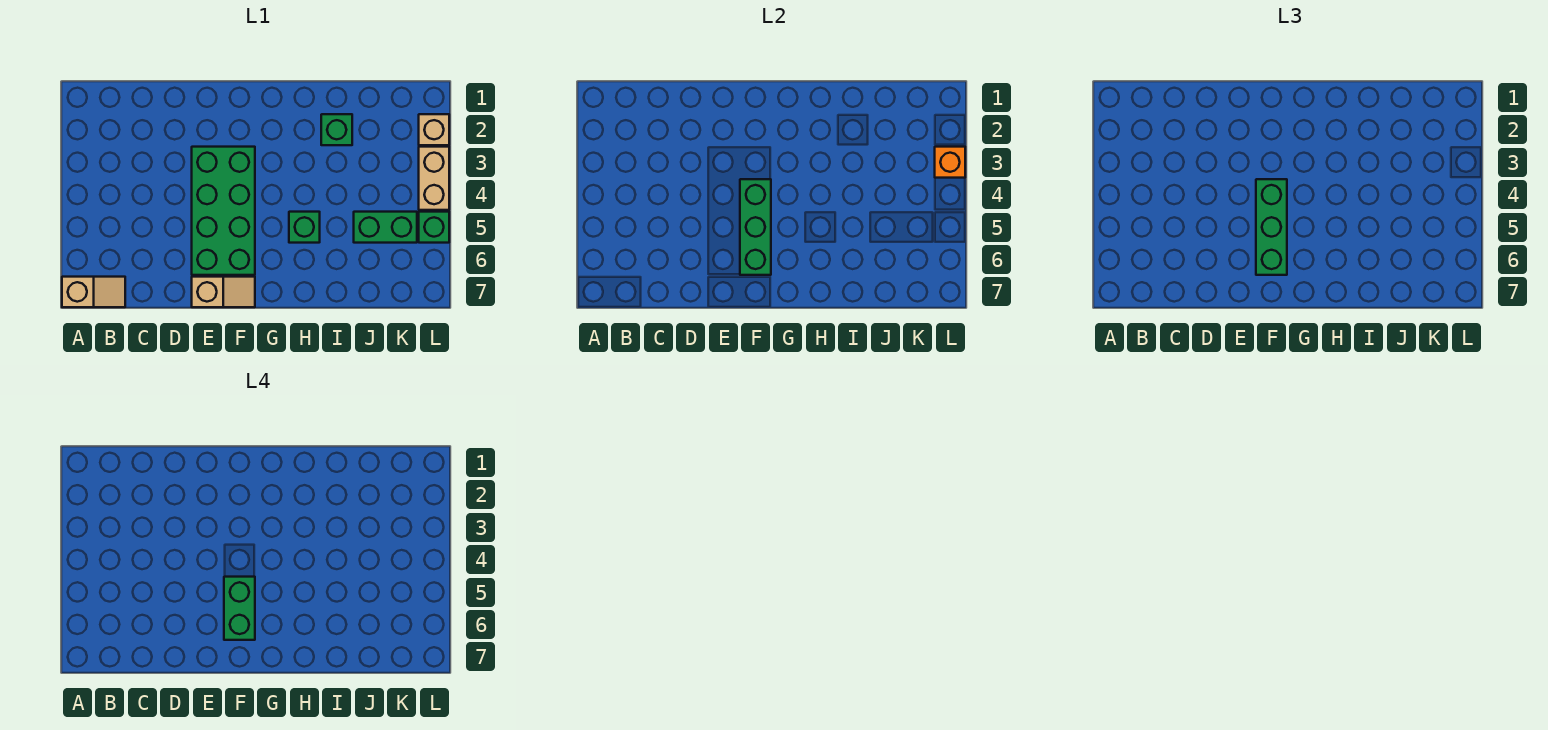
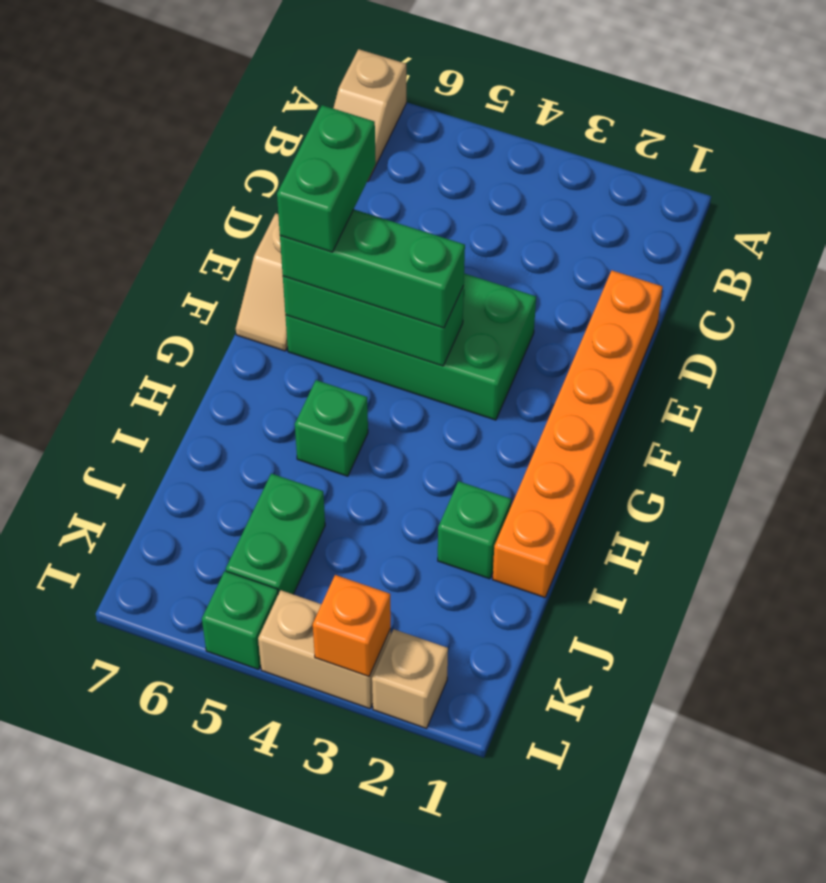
none -> orange 1x6 brick [493,271,662,597]
green 1x2 brick [224,577,255,640] -> green 1x2 brick turned to [277,105,376,252]

